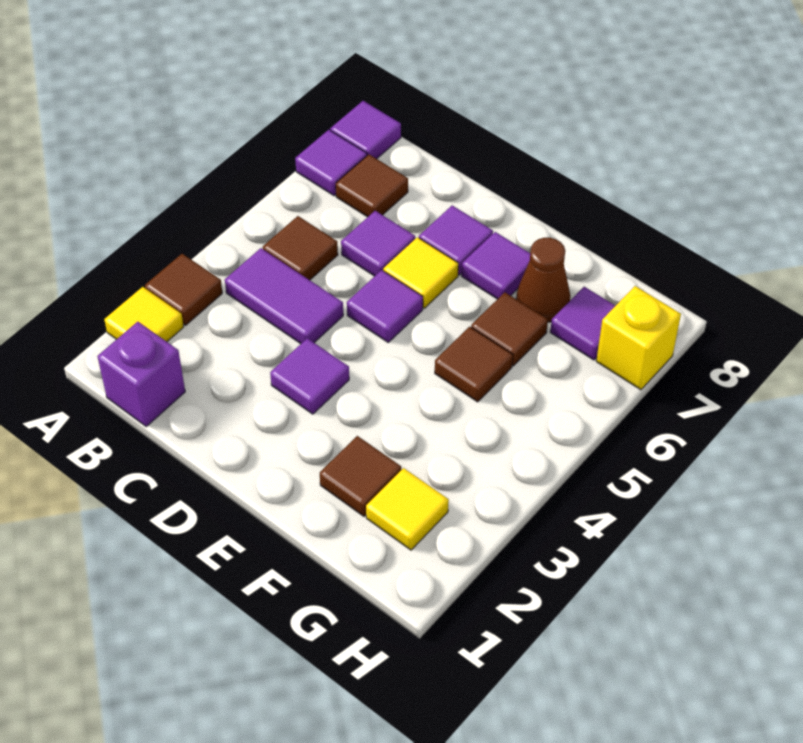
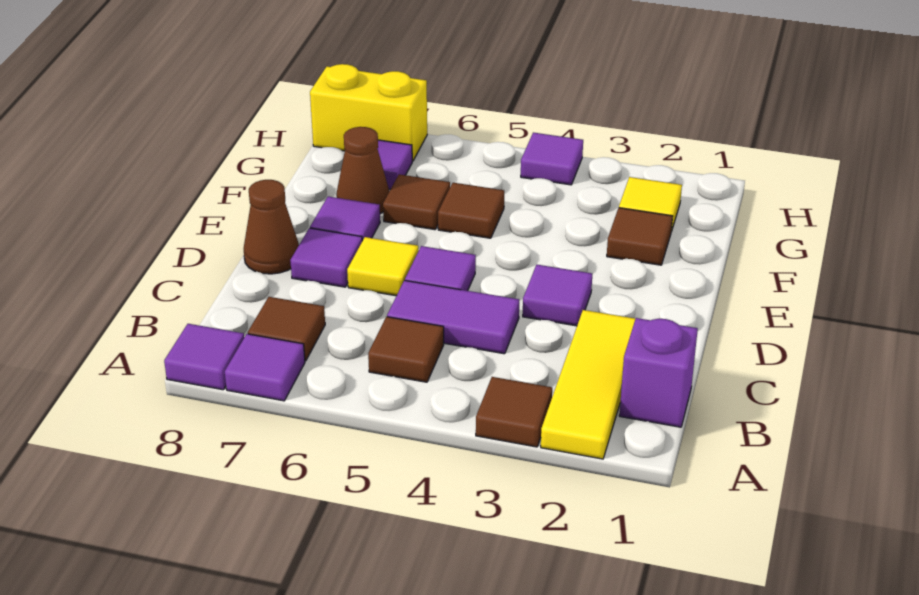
yellow 1x1 tile [104,287,184,342] -> yellow 1x3 tile [541,310,635,459]
purple 1x2 tile [225,248,343,344] -> purple 1x2 tile turned to [387,280,519,354]
purple 1x1 tile [341,211,415,276] -> purple 1x1 tile moved to [521,133,583,185]
none -> brown 1x1 cone [244,180,299,274]
yellow 1x1 brick [596,286,681,390] -> yellow 1x2 brick [310,64,427,161]

